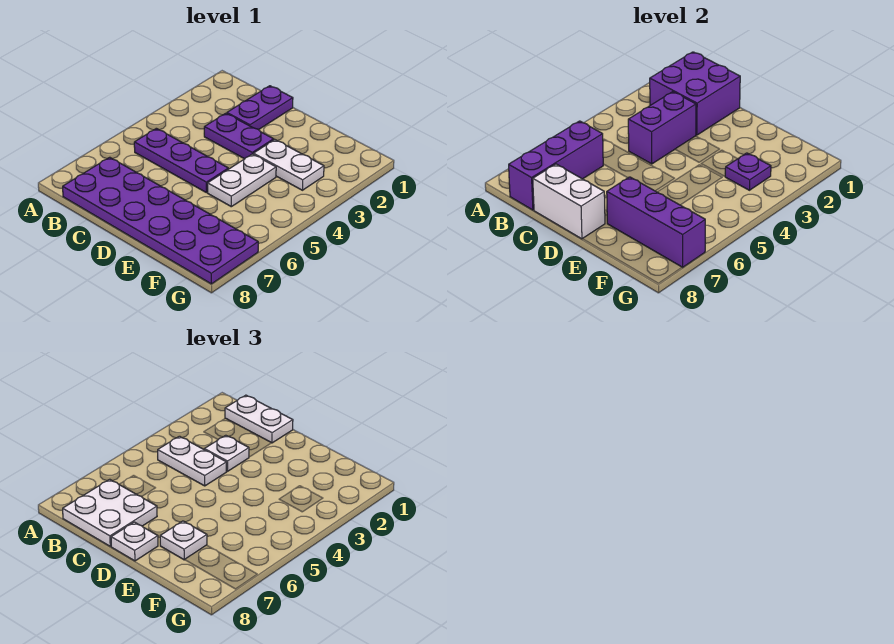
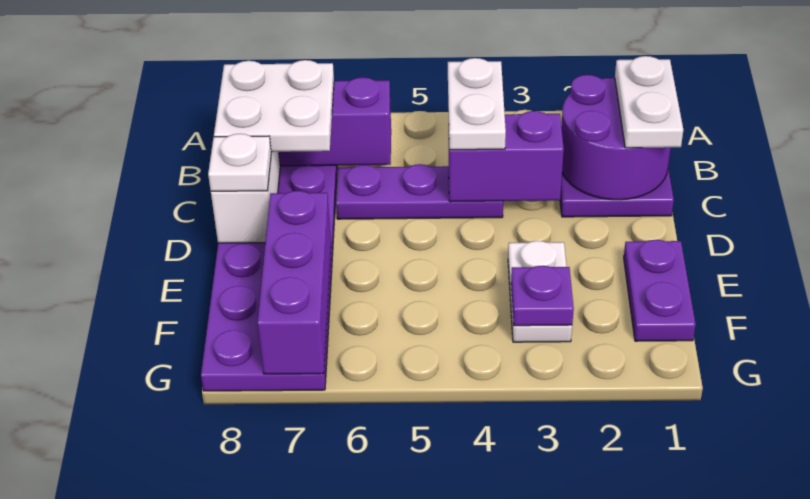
purple 2x2 brick [650,52,740,135] -> purple 2x2 round brick [561,75,671,200]
purple 1x3 plate [134,128,228,193] -> purple 1x3 plate turned to [336,164,503,219]
purple 1x2 plate [204,113,274,159] -> purple 1x2 plate moved to [624,240,696,341]
white 1x1 plate [204,435,249,471] -> none
white 1x2 plate [208,154,276,207] -> none
white 1x1 plate [160,521,207,560] -> none

